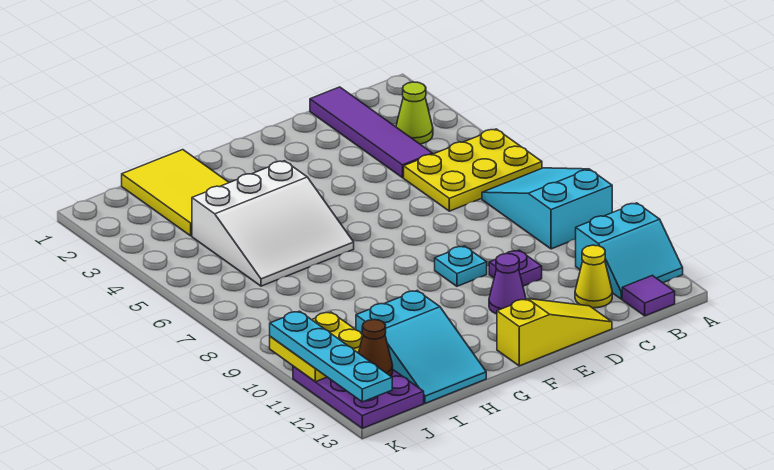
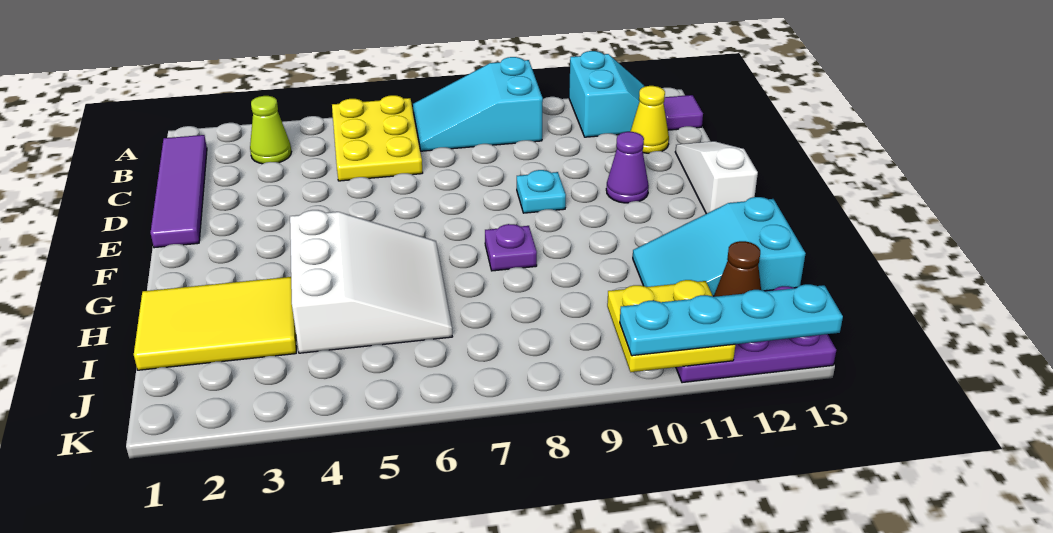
purple 1x4 tile [310,87,432,178] -> purple 1x4 tile turned to [151,135,207,248]
purple 1x1 plate [489,250,542,286] -> purple 1x1 plate moved to [485,224,537,271]
yellow 1x3 slope [497,299,612,366] -> white 1x3 slope [675,141,758,214]
cyan 2x3 slope [356,291,486,403] -> cyan 2x3 slope turned to [633,197,806,296]

